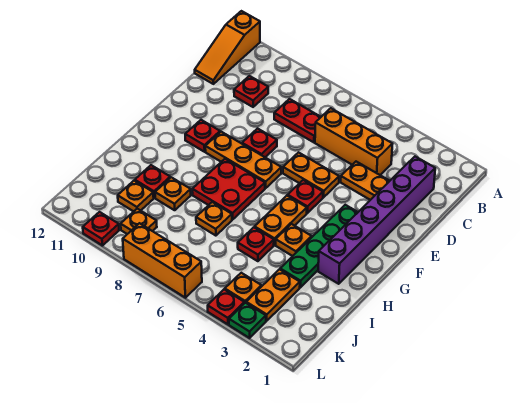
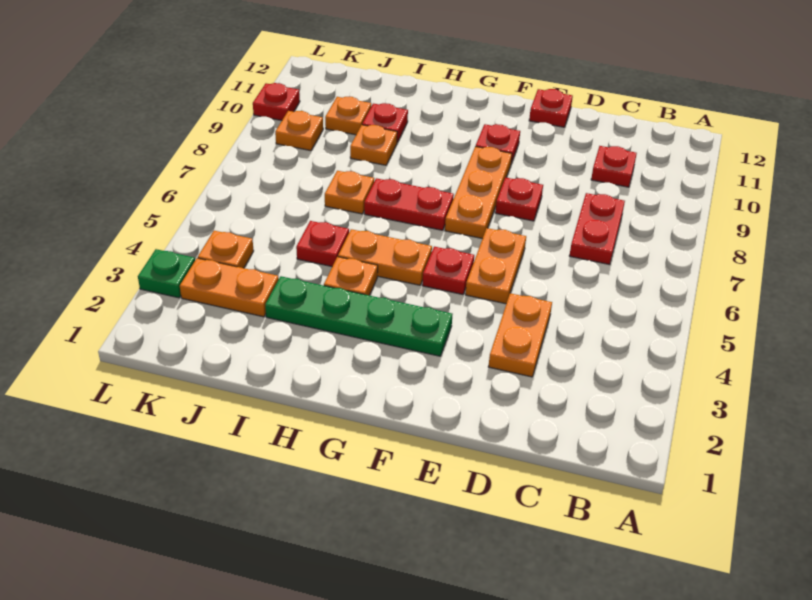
orange 1x3 slope [195,11,260,84] -> none
purple 1x6 brick [318,157,435,284] -> none
orange 1x3 brick [315,108,392,175] -> none
red 2x2 plate [192,159,265,219] -> red 1x2 plate [364,178,454,230]
red 1x1 plate [208,290,244,324] -> red 1x1 plate moved to [529,89,573,127]
orange 1x3 brick [123,223,202,298] -> none

